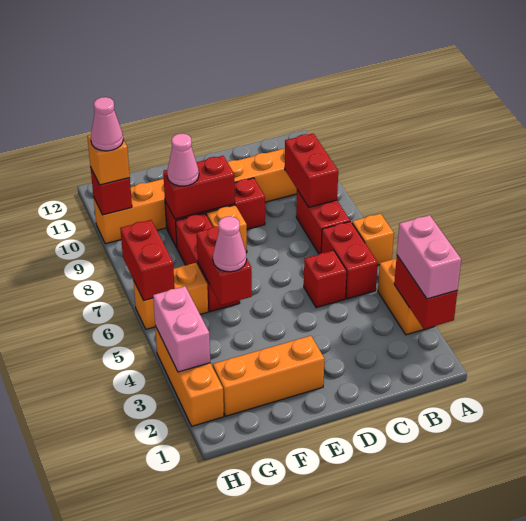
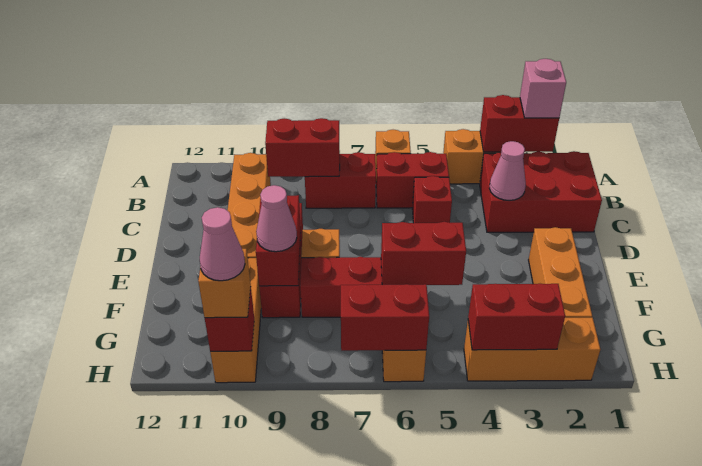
pink 1x2 brick [397,215,461,299] -> pink 1x1 brick [520,59,566,118]
none -> red 2x3 brick [480,151,602,232]
pink 1x1 cone [213,216,247,272] -> pink 1x1 cone moved to [489,141,526,201]
pink 1x2 brick [153,286,210,372] -> red 1x2 brick [468,284,565,350]

